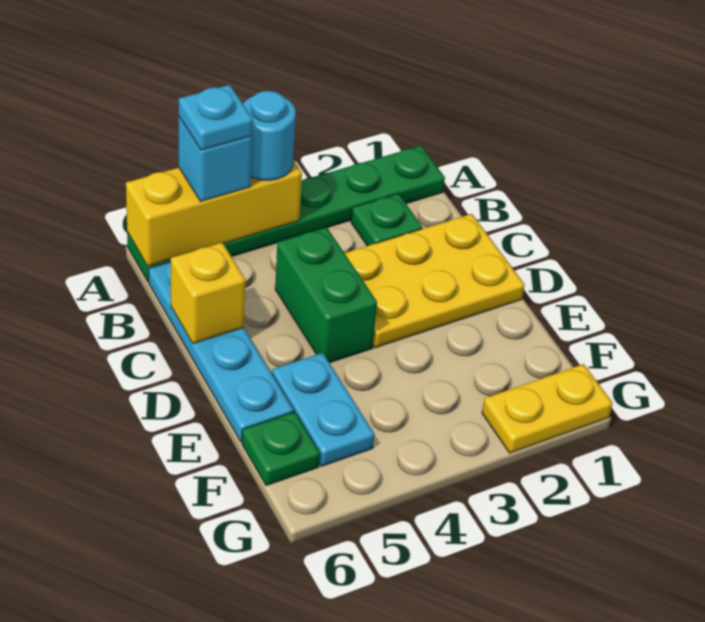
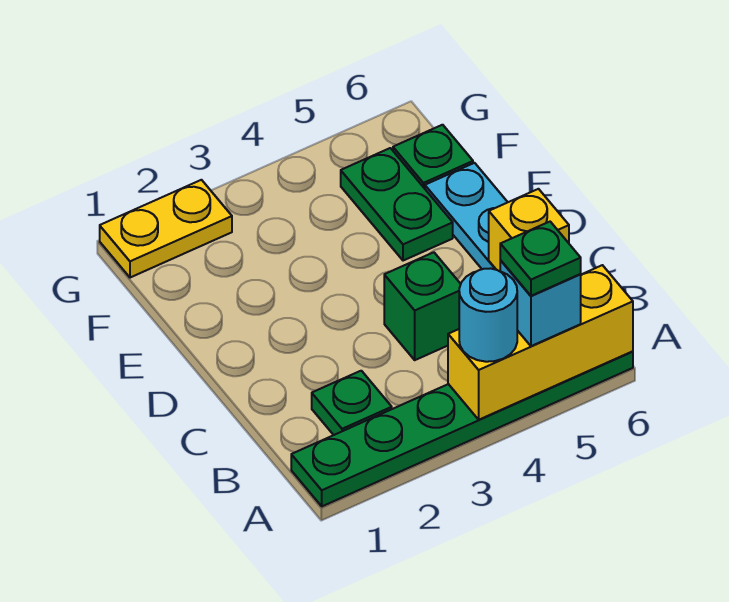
cyan 1x1 plate [179,85,253,150] -> green 1x1 plate [500,222,581,296]
yellow 2x3 plate [345,214,525,348] -> none
green 1x2 brick [275,227,377,363] -> green 1x1 brick [384,252,461,360]
cyan 1x2 plate [272,353,374,466] -> green 1x2 plate [341,148,453,261]

